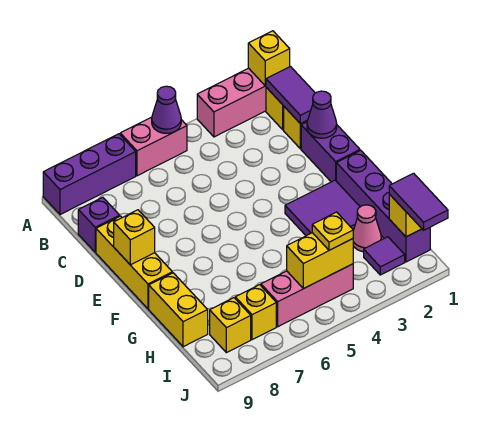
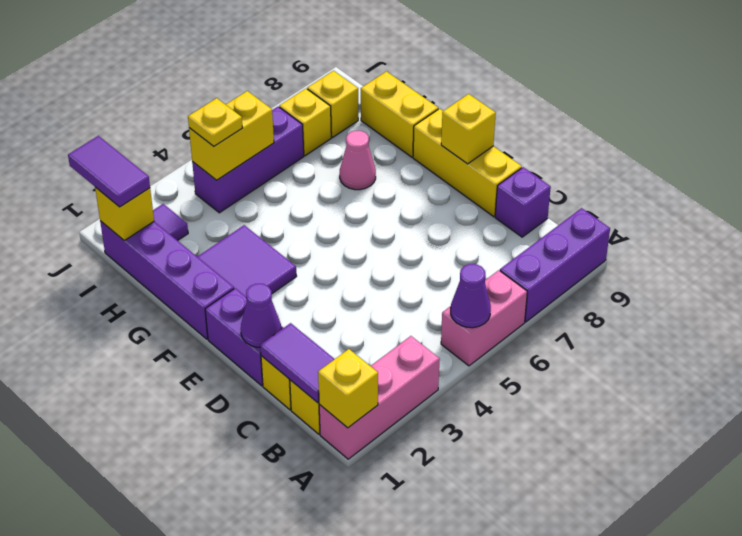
pink 1x1 cone [353,205,381,252] -> pink 1x1 cone moved to [340,131,376,190]
pink 1x3 brick [261,264,353,327] -> purple 1x3 brick [192,107,304,213]

